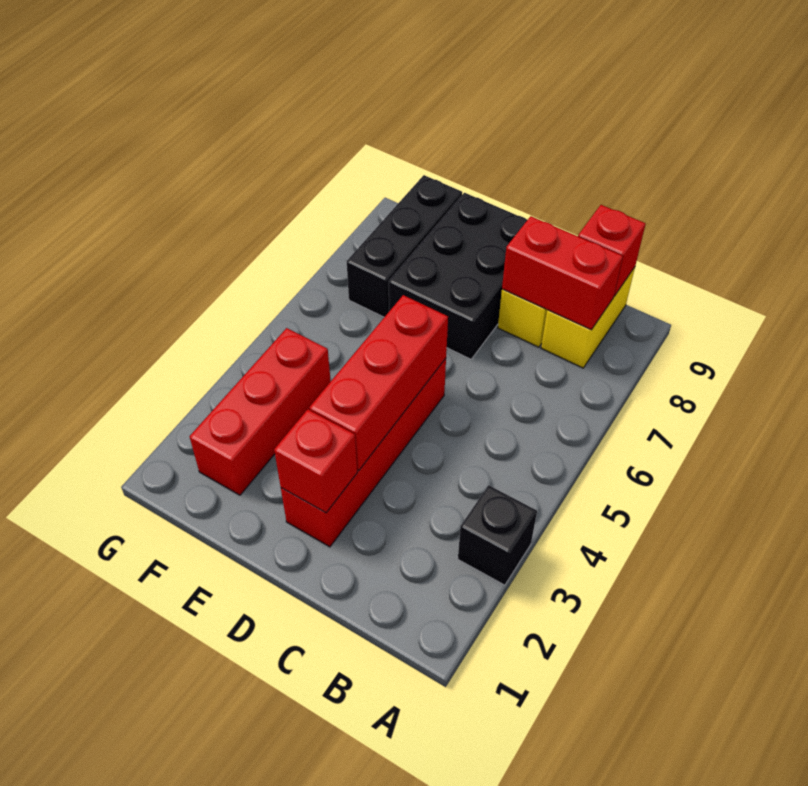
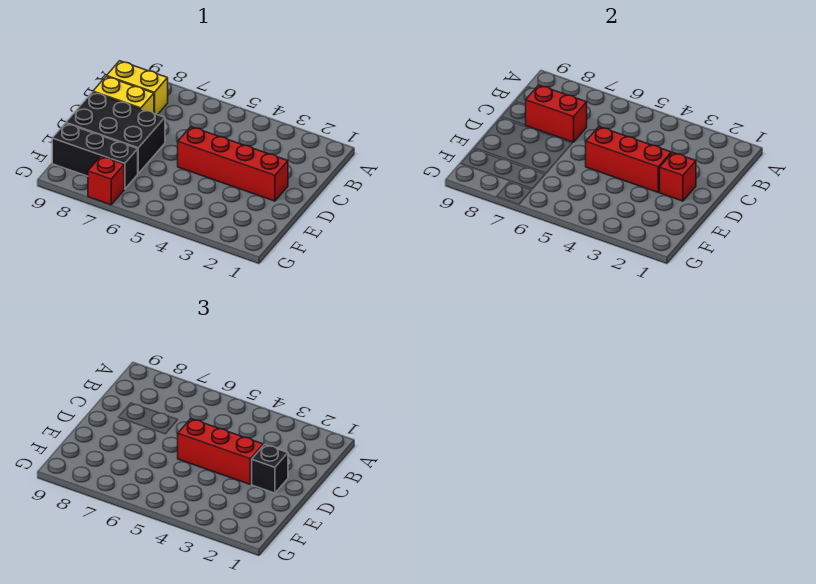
black 1x1 brick [458,485,537,585] -> black 1x1 brick moved to [252,444,288,493]
red 1x2 brick [502,216,623,330] -> red 1x2 brick turned to [526,85,587,142]
red 1x1 brick [578,205,646,296] -> red 1x1 brick moved to [88,156,124,205]
red 1x3 brick [190,328,331,495] -> red 1x3 brick moved to [178,419,263,484]

